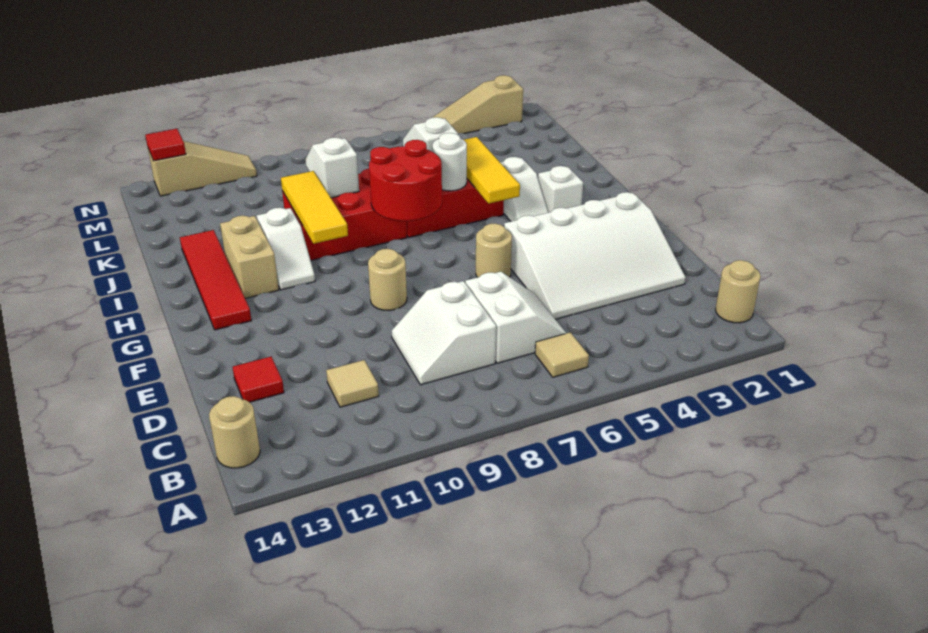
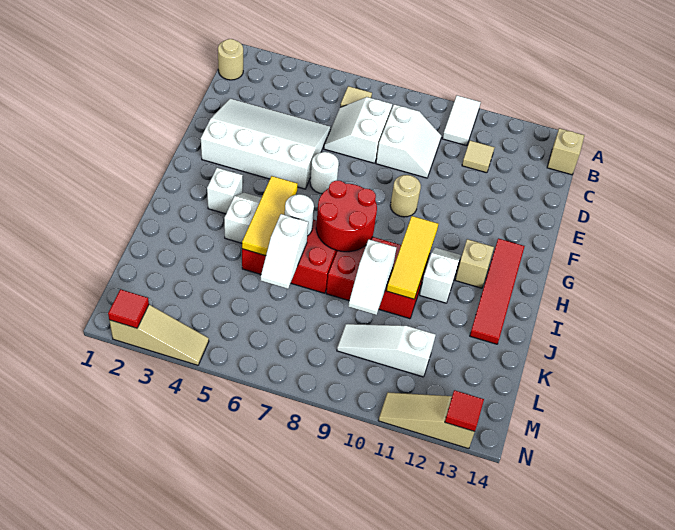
none -> white 1x2 tile [442,96,481,146]
tan 1x1 round brick [209,396,260,468] -> tan 1x1 brick [547,128,584,175]
red 1x1 tile [233,357,284,402] -> red 1x1 tile moved to [108,289,149,328]
tan 1x1 round brick [476,224,512,277] -> white 1x1 round brick [310,152,339,194]
tan 1x2 brick [220,216,279,298] -> tan 1x1 brick [455,239,494,288]
none -> white 1x3 slope [337,324,436,377]

